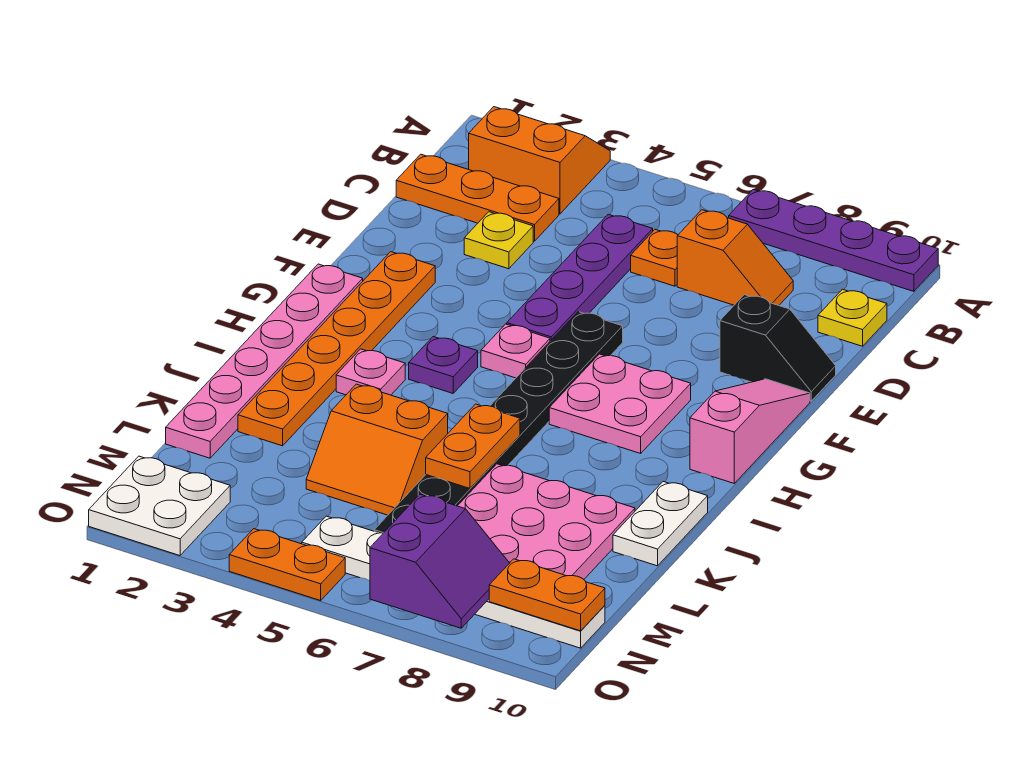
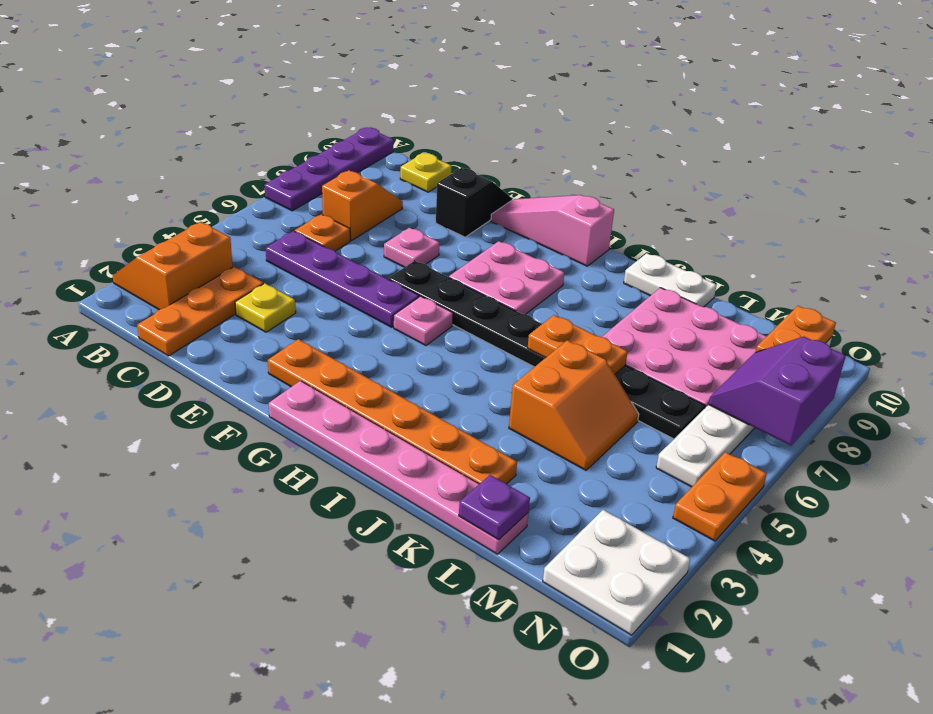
purple 1x1 plate [409,337,478,393] -> purple 1x1 plate moved to [459,475,530,540]
pink 1x1 plate [336,349,405,395] -> pink 1x1 plate moved to [384,228,439,267]
purple 2x2 slope [370,494,509,628] -> purple 2x2 slope turned to [708,337,846,445]

